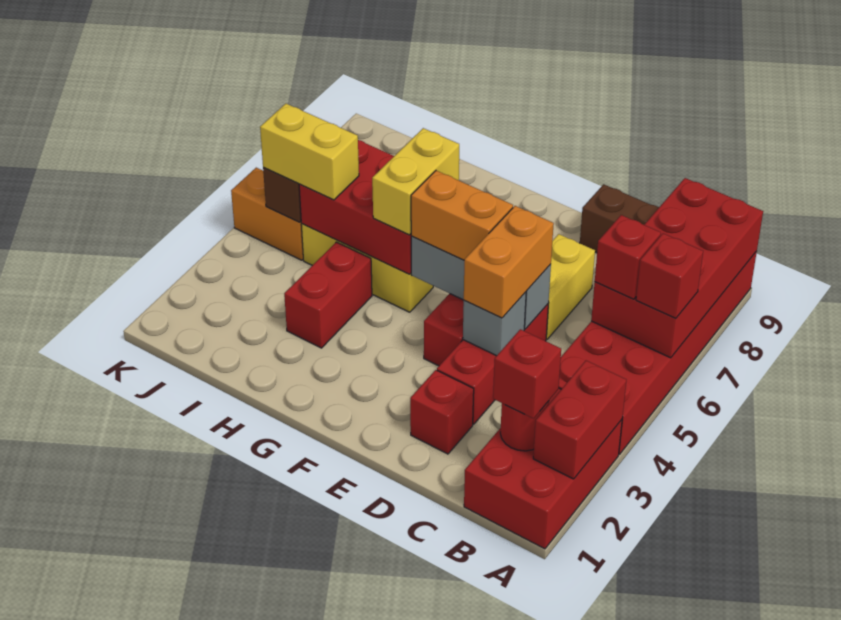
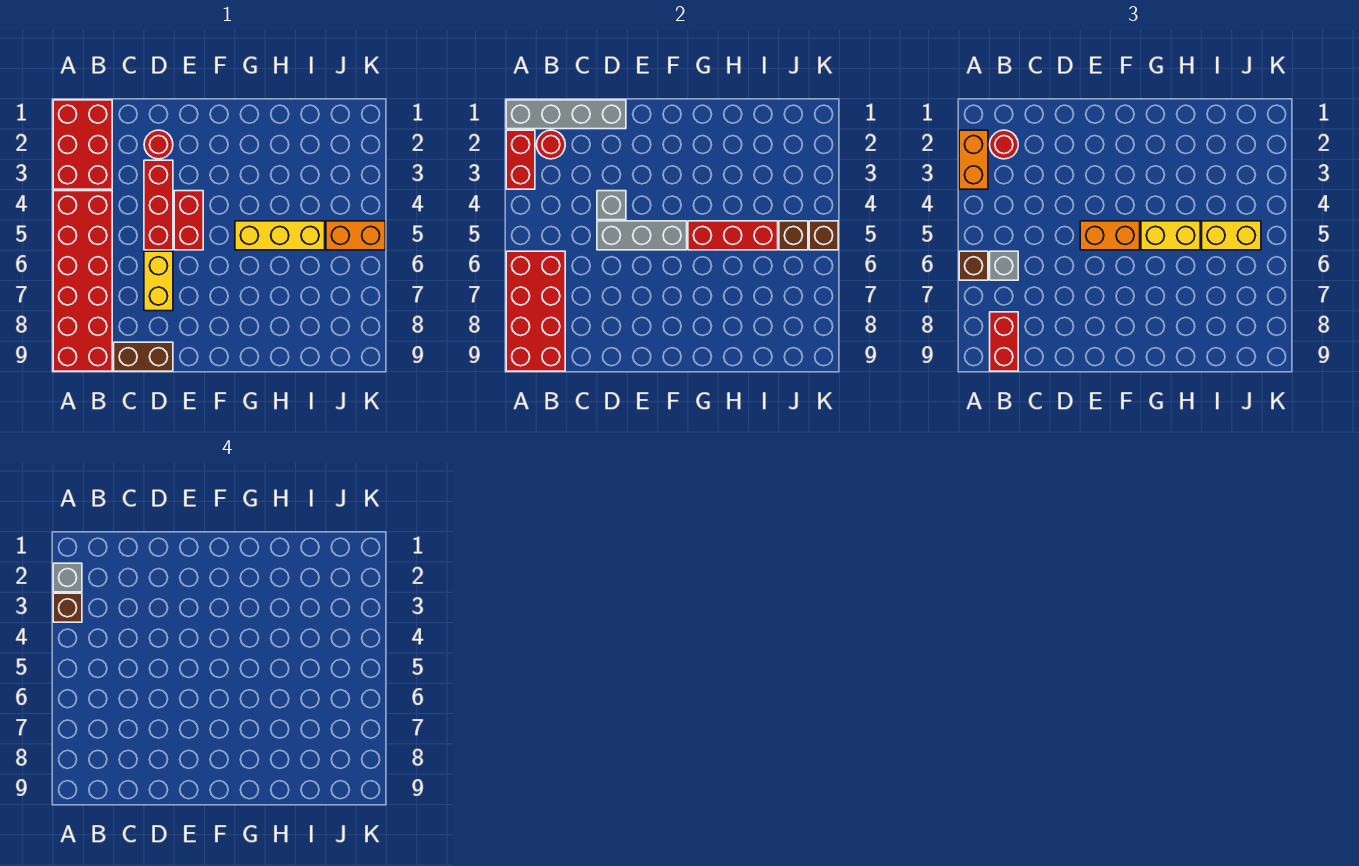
none -> grey 1x4 brick [506,100,626,129]
none -> grey 1x1 brick [53,563,82,592]
none -> brown 1x1 brick [53,593,82,622]
red 1x1 brick [636,233,703,319] -> brown 1x1 brick [959,251,988,280]
red 1x1 brick [493,329,561,419] -> red 1x1 round brick [990,130,1018,159]
red 1x1 brick [595,215,661,299] -> grey 1x1 brick [990,251,1018,280]
red 1x1 brick [410,370,474,454] -> red 1x1 round brick [144,130,173,159]
orange 1x2 brick [464,206,554,318] -> orange 1x2 brick moved to [959,130,988,189]
red 2x3 brick [299,140,411,274] -> red 1x3 brick [688,221,778,250]
yellow 1x2 brick [372,128,459,235] -> yellow 1x2 brick turned to [1141,221,1200,250]
red 1x2 brick [284,242,372,348] -> red 1x2 brick moved to [990,312,1018,371]
none -> brown 1x1 brick [809,221,838,250]

